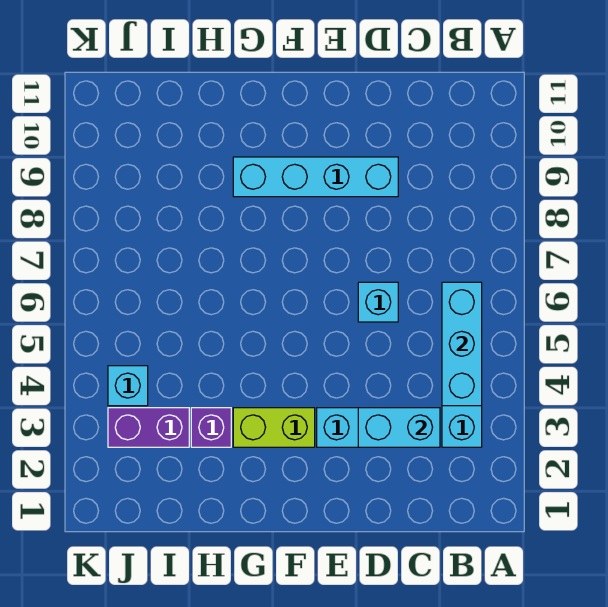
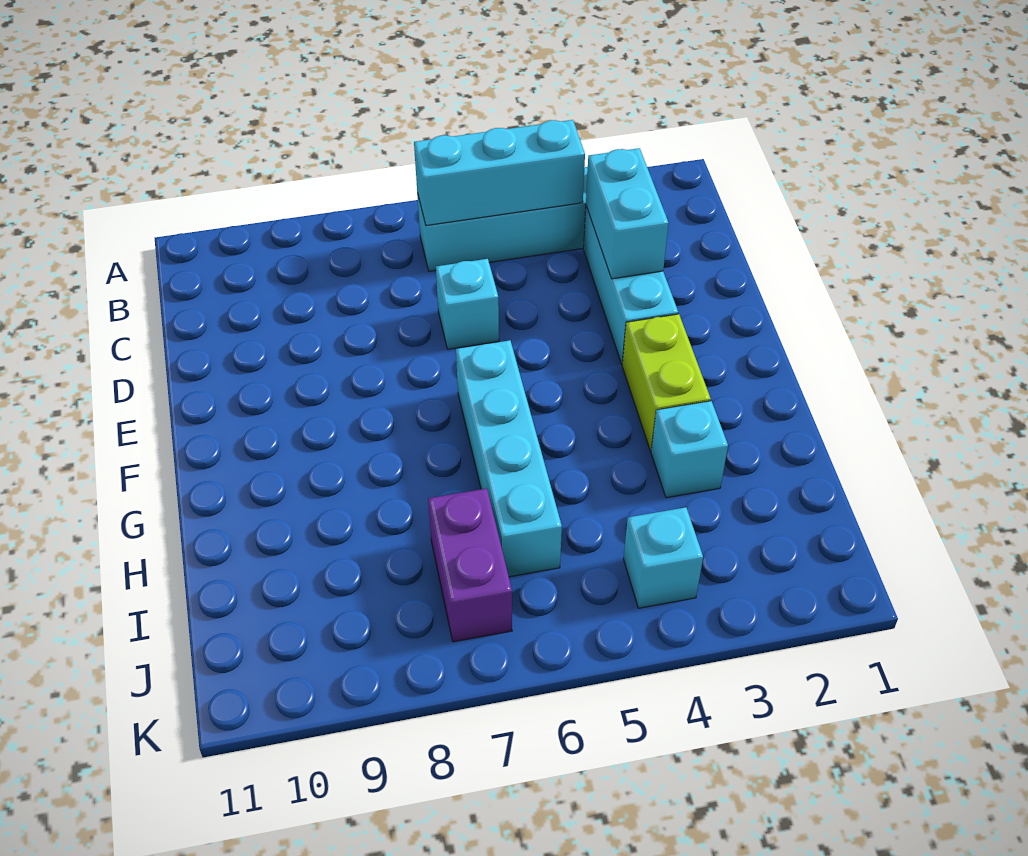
cyan 1x4 brick [233,157,398,197] -> cyan 1x4 brick moved to [456,340,562,577]
purple 1x1 brick [191,408,231,447] -> cyan 1x1 brick [651,401,728,498]
purple 1x2 brick [108,408,189,447] -> purple 1x2 brick moved to [428,488,512,642]

